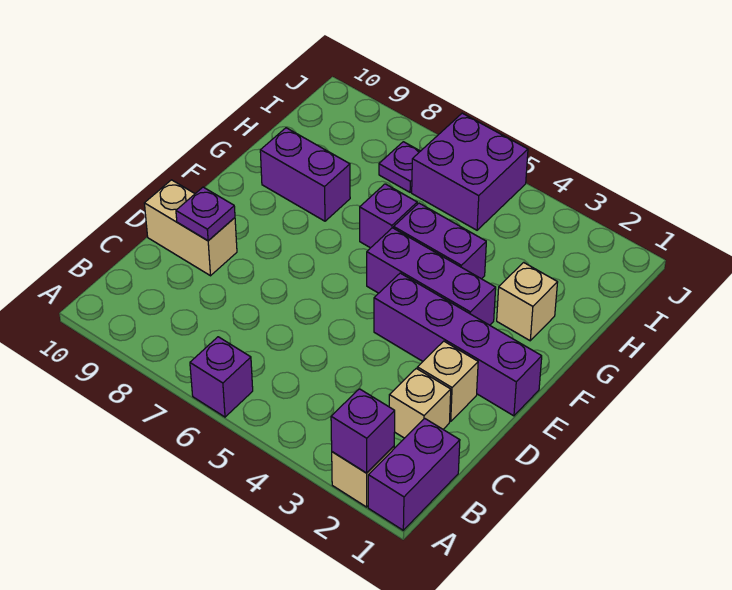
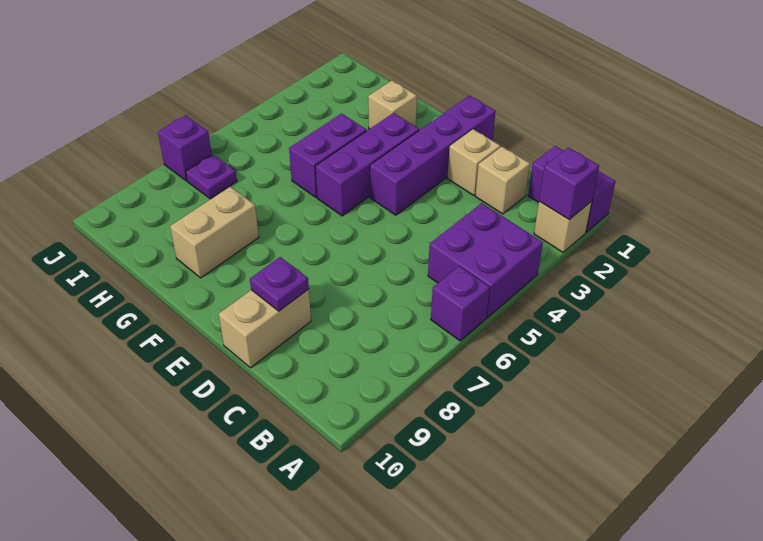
purple 1x1 brick [360,184,417,248] -> purple 1x1 brick moved to [158,115,212,181]
purple 1x2 brick [260,128,350,221] -> tan 1x2 brick [170,187,259,278]
purple 2x2 brick [412,113,528,230] -> purple 2x2 brick moved to [428,203,543,318]

